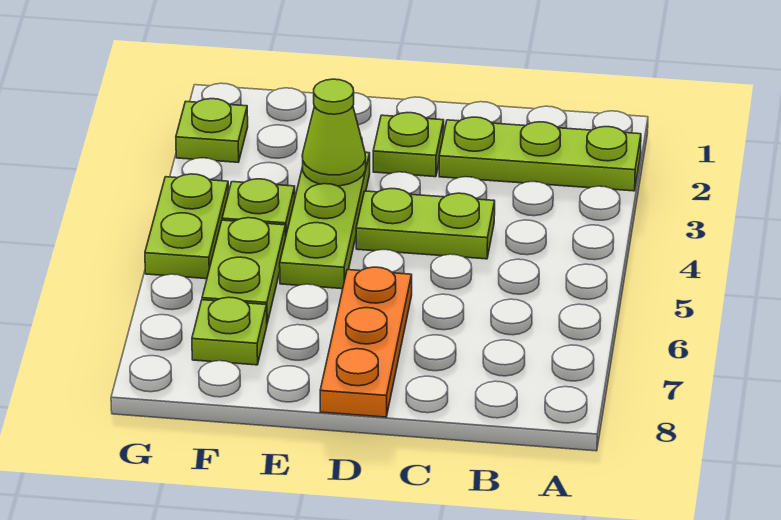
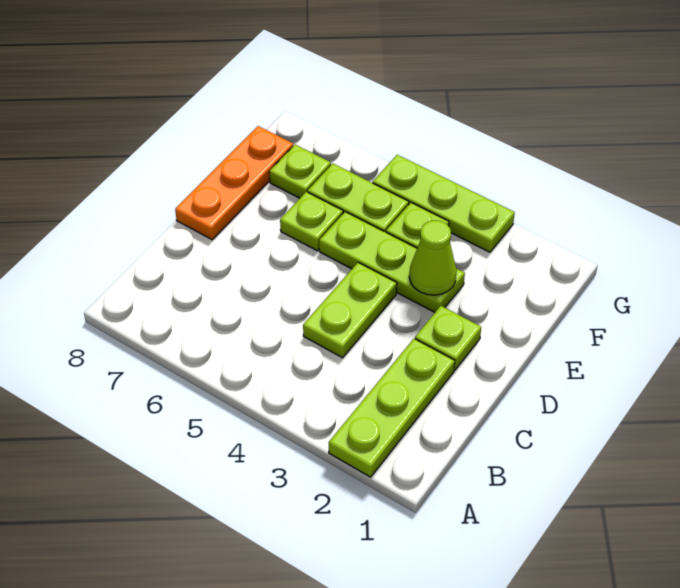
orange 1x3 plate [320,267,412,417] -> orange 1x3 plate turned to [175,126,293,240]
lime 1x1 plate [176,99,248,162] -> lime 1x1 plate moved to [280,192,343,251]
lime 1x2 plate [145,174,228,279] -> lime 1x3 plate [373,155,515,252]

